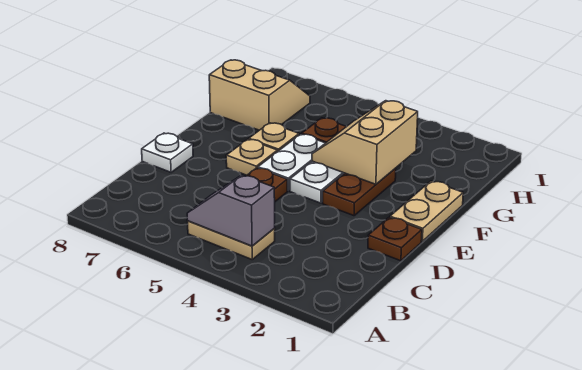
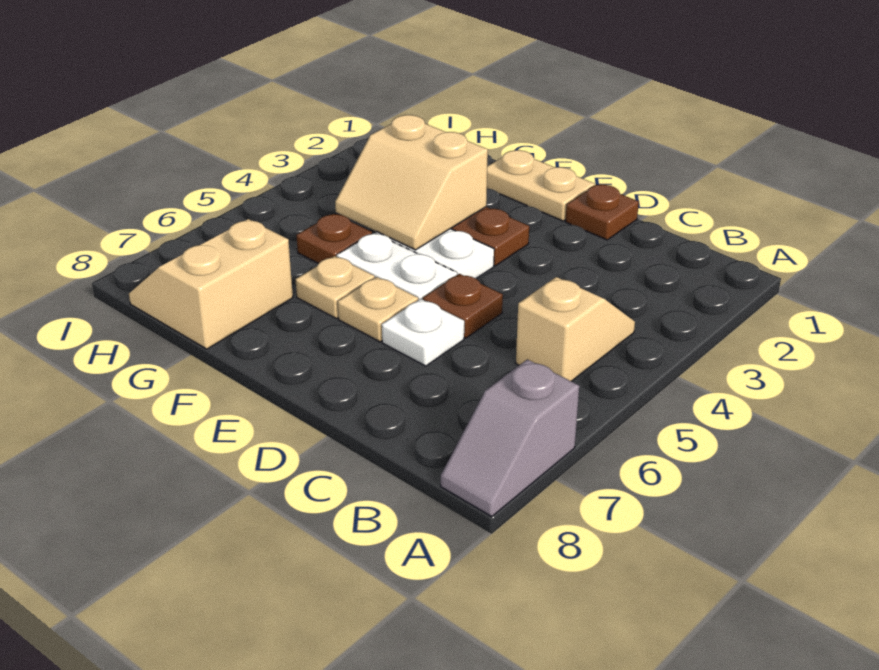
tan 1x2 plate [188,221,275,259] -> tan 1x2 slope [516,277,635,381]
grey 1x2 slope [187,175,275,246] -> grey 1x2 slope moved to [441,359,579,517]
white 1x1 plate [142,133,193,172] -> white 1x1 plate moved to [382,299,464,366]

